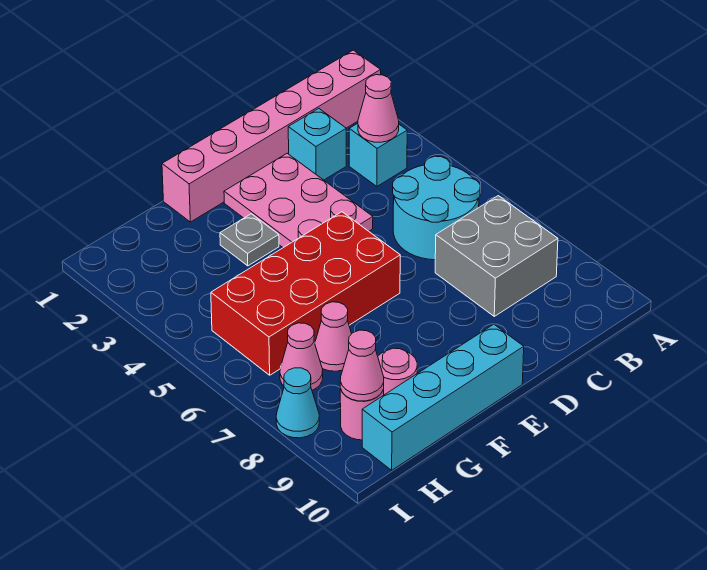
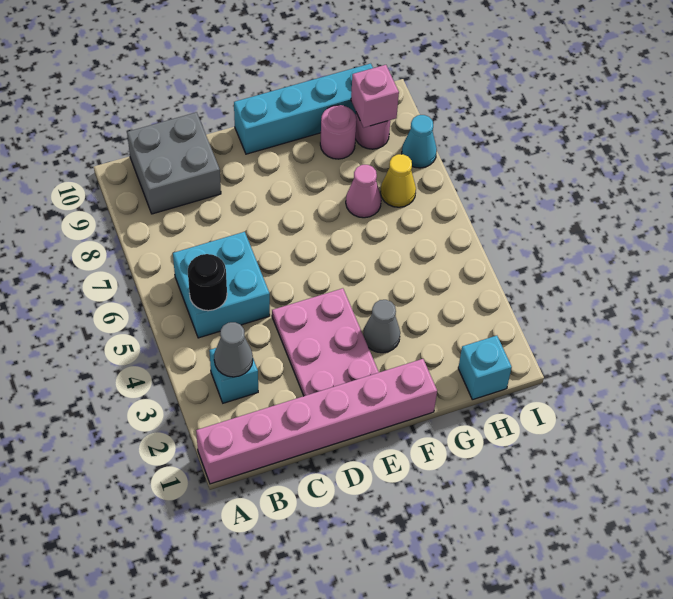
pink 1x1 cone [358,75,399,142] -> grey 1x1 cone [214,322,253,377]
cyan 2x2 round brick [393,156,480,260] -> cyan 2x2 brick [173,232,270,338]
none -> black 1x1 round brick [188,254,227,311]
grey 2x2 brick [435,196,558,316] -> grey 2x2 brick moved to [127,112,221,214]
cyan 1x1 brick [288,108,346,180] -> cyan 1x1 brick moved to [458,336,512,400]
red 2x4 brick [211,212,400,375] -> none
grey 1x1 plate [220,214,279,266] -> grey 1x1 cone [363,300,400,353]
pink 1x1 cone [280,323,323,390] -> yellow 1x1 cone [380,154,416,207]
pink 1x1 cone [340,330,384,401] -> pink 1x1 brick [351,65,399,128]

